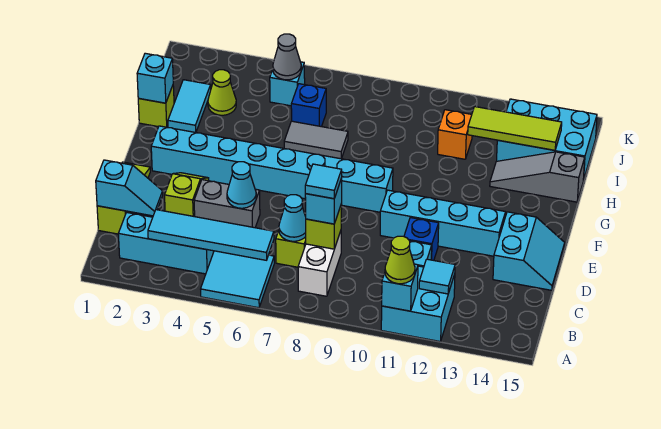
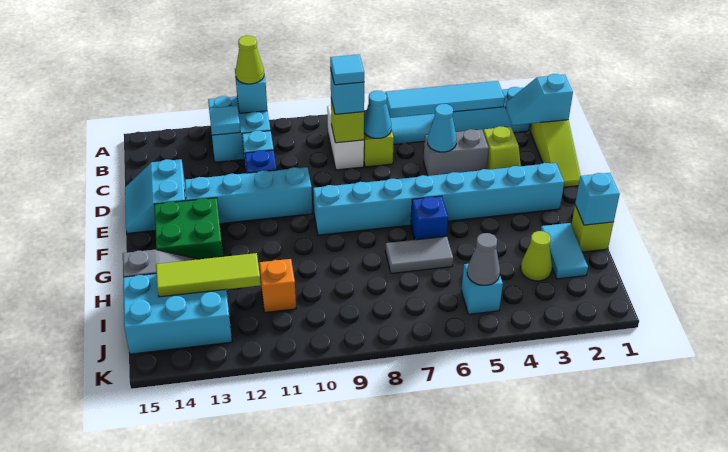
none -> green 2x2 brick [154,198,223,259]
blue 1x1 brick [291,84,326,127] -> blue 1x1 brick moved to [411,196,448,240]

